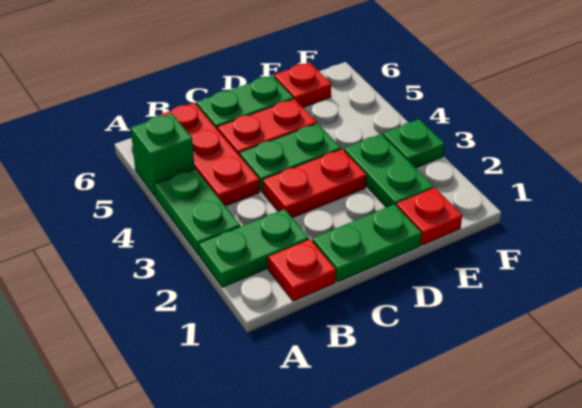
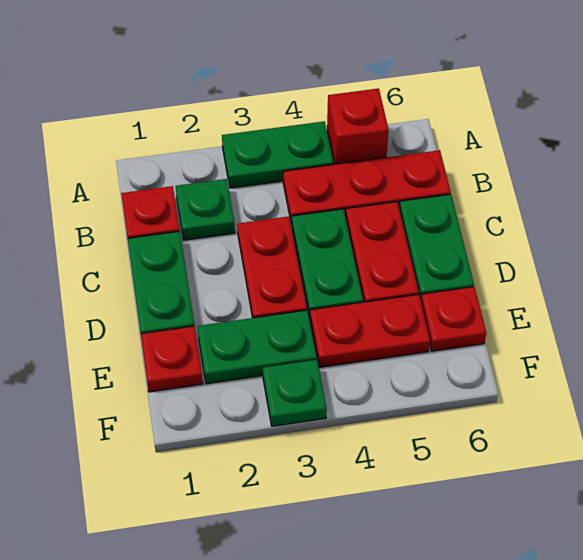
green 1x2 plate [199,209,309,287] -> green 1x1 plate [176,179,235,240]
green 1x1 brick [131,113,194,196] -> red 1x1 brick [327,88,389,164]
none -> red 1x2 plate [310,295,430,367]

